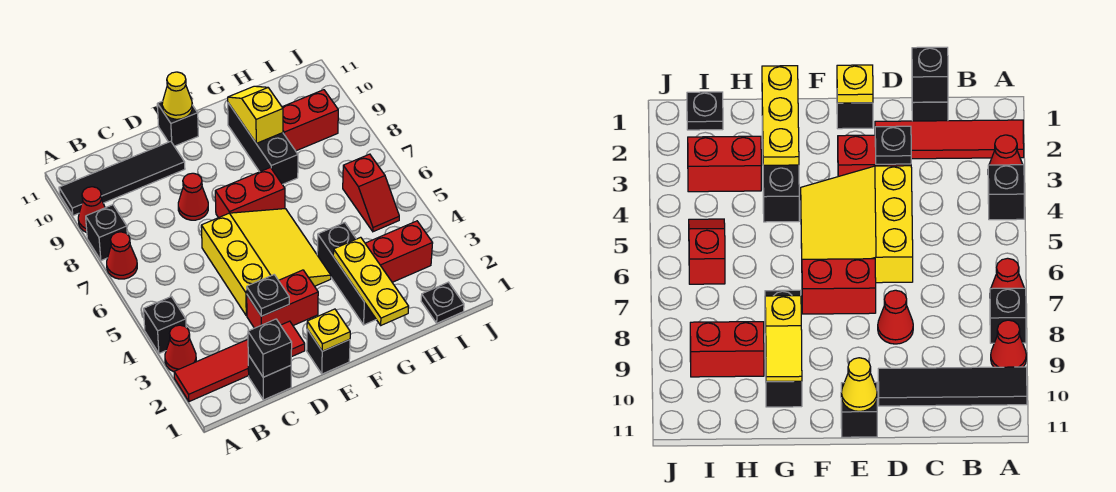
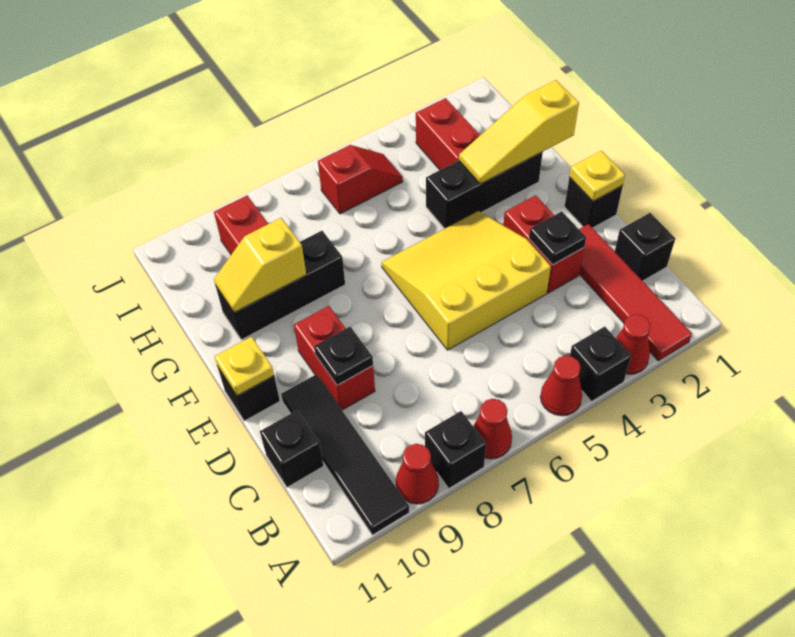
black 1x1 brick [248,319,292,377] -> black 1x1 brick moved to [260,410,323,487]
red 1x1 cone [178,173,208,220] -> red 1x1 cone moved to [540,356,582,416]
red 1x2 brick [215,167,285,218] -> red 1x2 brick moved to [294,306,375,410]
yellow 1x1 cone [162,72,192,119] -> yellow 1x1 plate [214,337,274,396]
yellow 1x3 plate [333,237,409,325] -> yellow 1x3 slope [459,80,579,184]
black 1x1 plate [421,282,464,323] -> black 1x1 plate moved to [314,327,373,385]

